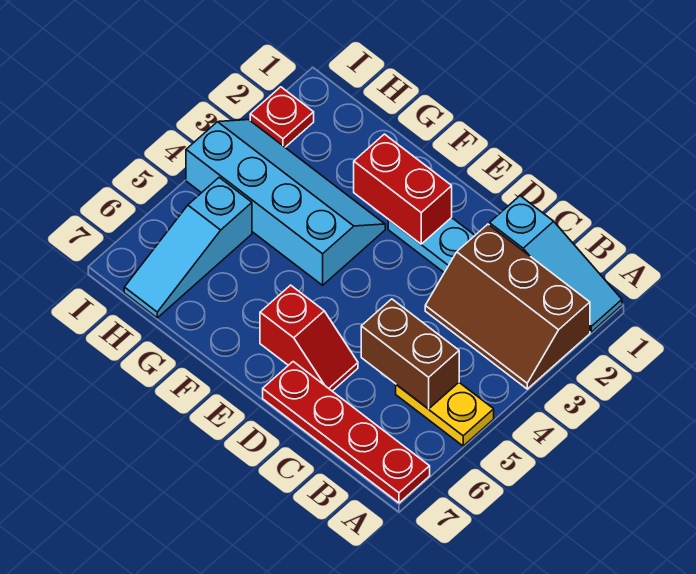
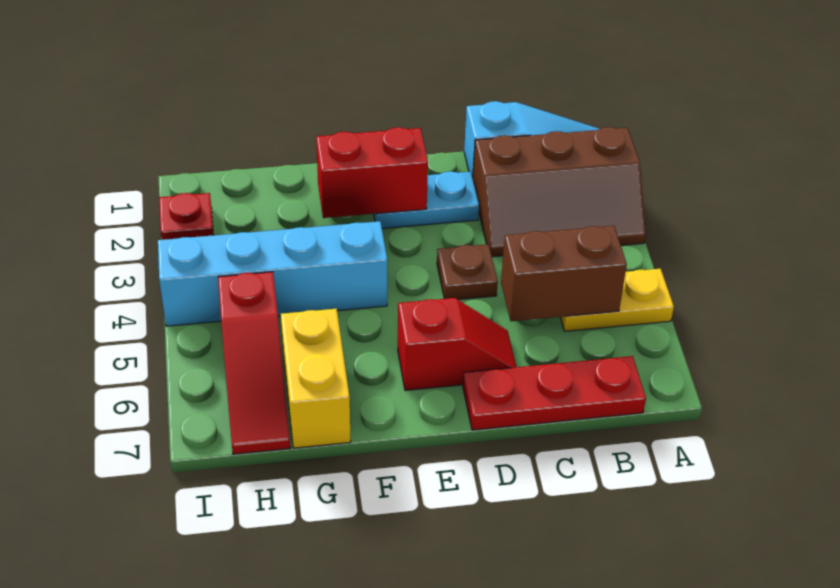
red 1x4 plate [263,362,430,503] -> red 1x3 plate [463,356,646,430]
none -> brown 1x1 plate [437,244,498,300]
none -> yellow 1x2 brick [281,309,351,448]
cyan 1x3 slope [124,178,252,318] -> red 1x3 slope [218,272,290,454]

